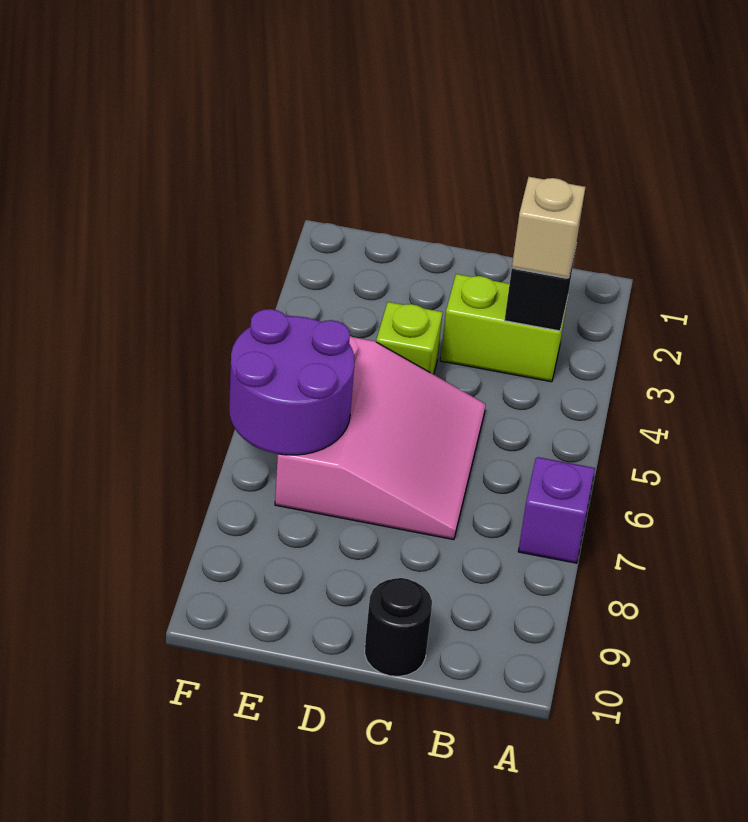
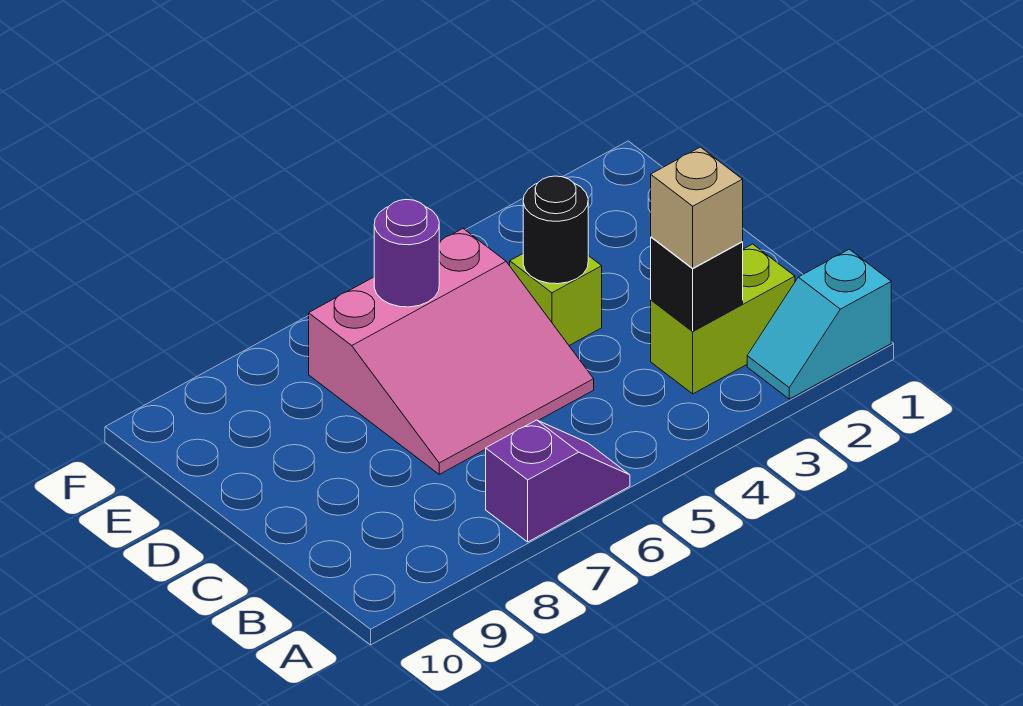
none -> cyan 1x2 slope [747,249,891,399]
lime 1x2 brick [440,274,568,382] -> lime 1x2 brick turned to [651,244,795,394]
black 1x1 round brick [365,578,432,677] -> black 1x1 round brick moved to [523,176,588,284]
purple 2x2 round brick [229,309,355,455] -> purple 1x1 round brick [374,200,439,307]

